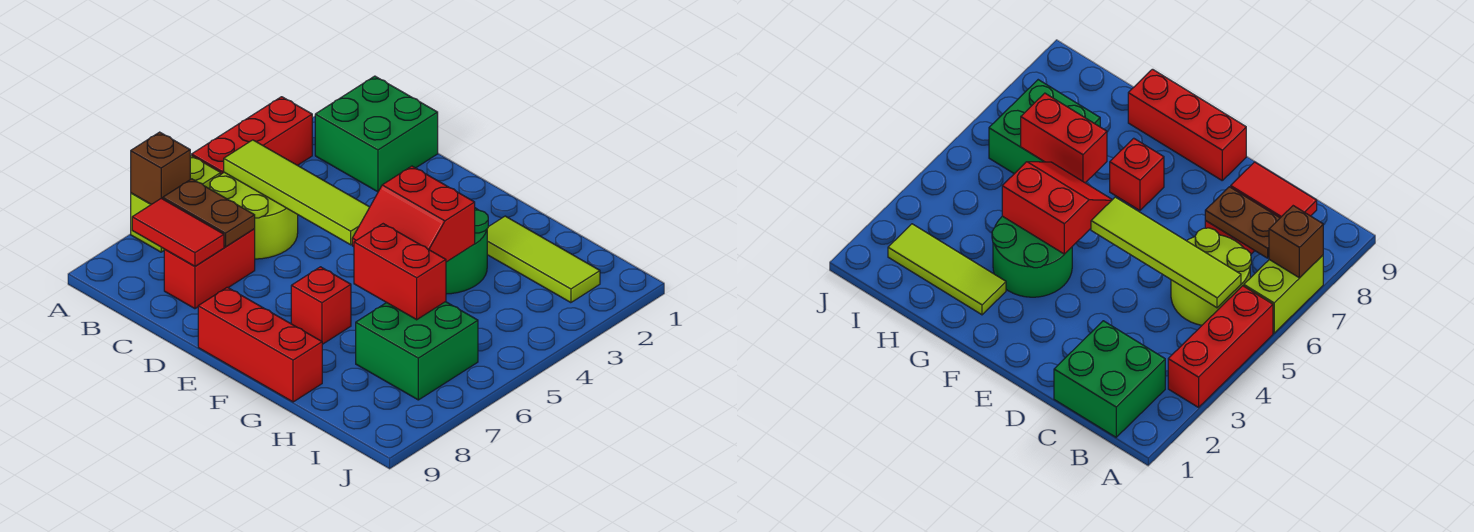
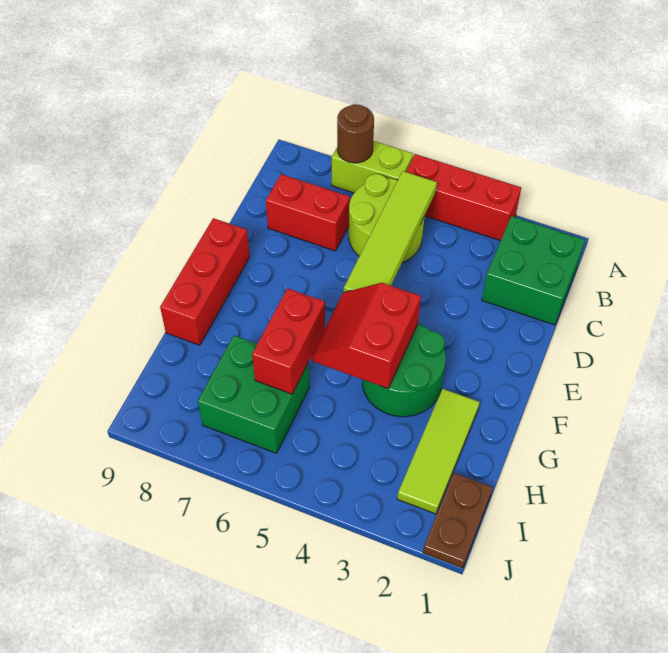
brown 1x1 brick [131,132,190,204] -> brown 1x1 round brick [337,104,374,163]
brown 1x2 plate [163,179,255,247] -> brown 1x2 plate moved to [423,473,493,568]
red 1x2 tile [132,198,224,266] -> none
red 1x1 brick [291,267,351,344] -> none

